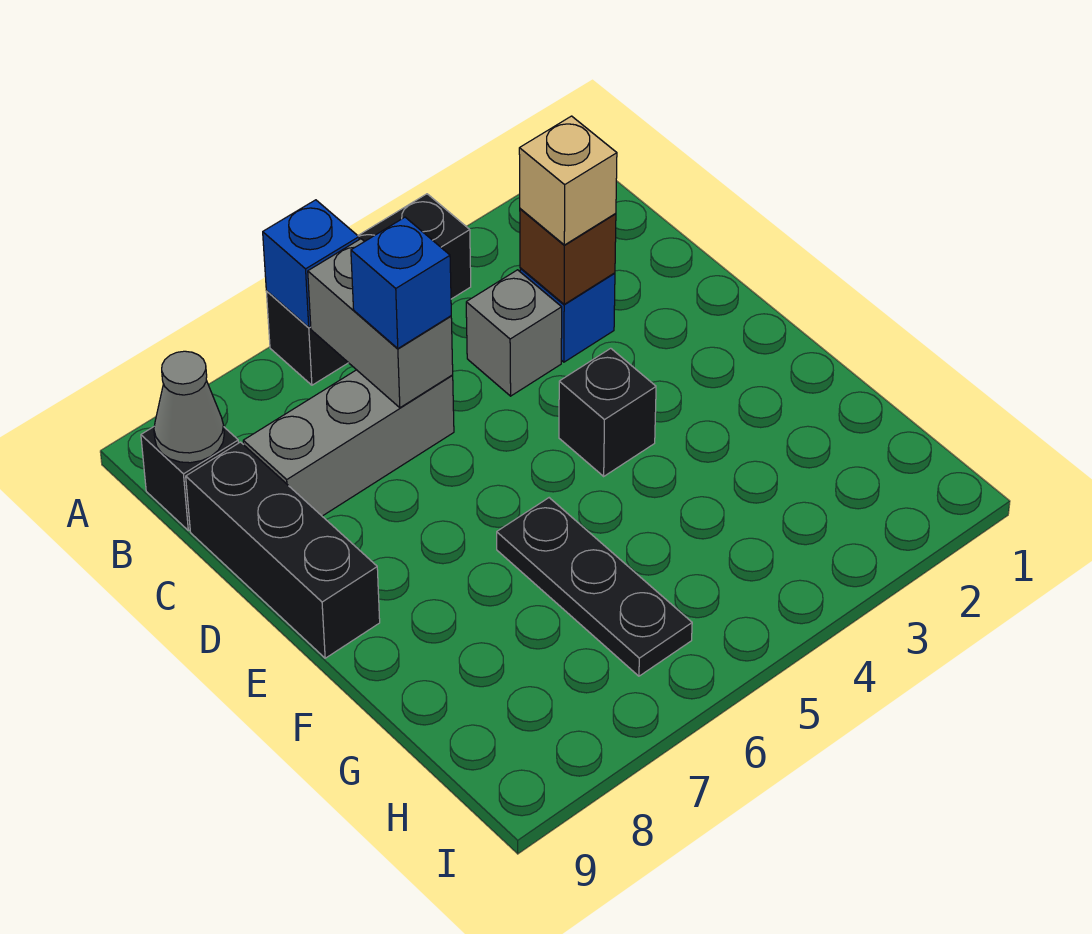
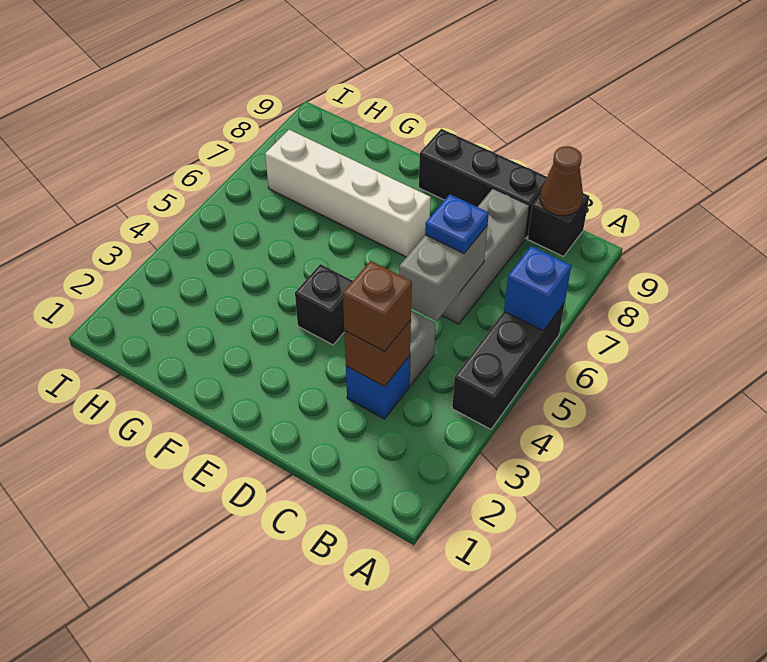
grey 1x2 brick [308,239,453,408] -> grey 1x2 brick turned to [399,226,487,321]
grey 1x1 cone [154,351,224,463] -> brown 1x1 cone [540,146,583,216]
tan 1x1 brick [519,116,617,245] -> brown 1x1 brick [343,261,412,351]
blue 1x1 brick [351,217,451,349] -> blue 1x1 plate [425,194,489,253]
none -> white 1x4 brick [265,130,431,257]
black 1x3 plate [497,498,692,676] -> none

